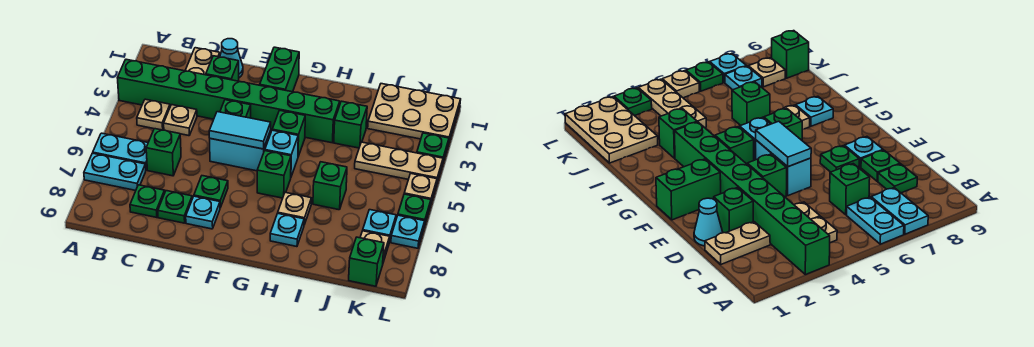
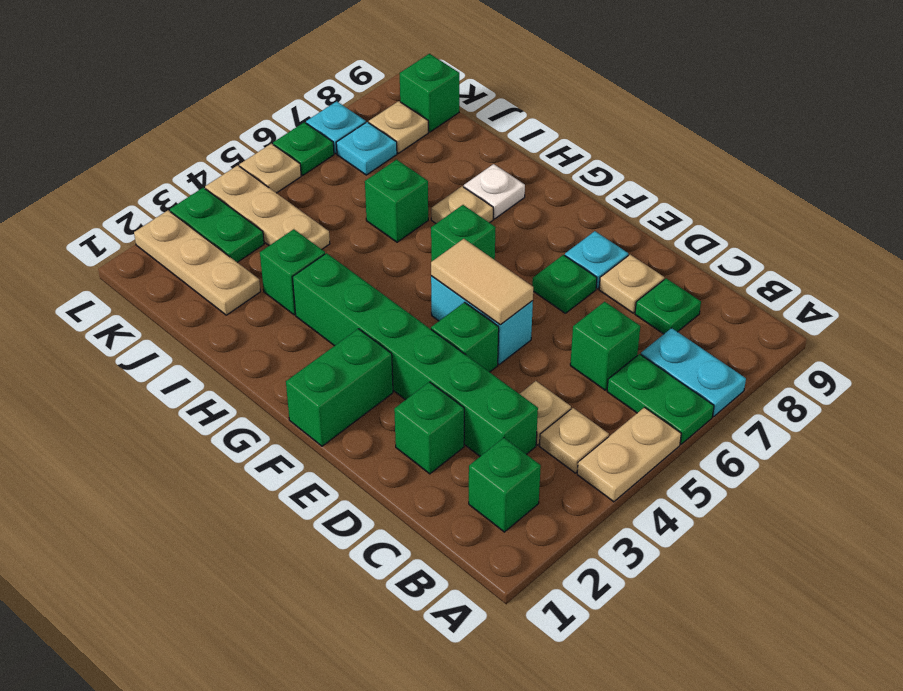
green 1x8 brick [118,59,340,143] -> green 1x6 brick [293,253,538,456]
cyan 1x2 plate [93,133,148,170] -> green 1x2 plate [607,354,714,444]
tan 1x2 plate [185,48,220,75] -> tan 1x2 plate moved to [577,407,681,502]
cyan 1x1 cone [220,39,243,78] -> none
green 1x1 plate [158,191,192,223] -> tan 1x1 plate [599,255,664,313]
cyan 1x2 tile [209,112,271,149] -> tan 1x2 tile [431,239,533,325]
green 1x1 brick [272,110,305,156] -> green 1x1 brick moved to [469,438,541,532]
cyan 1x1 brick [265,130,298,176] -> none
cyan 1x1 plate [270,213,304,247] -> white 1x1 plate [464,164,525,219]
tan 2x3 plate [368,84,461,142] -> tan 1x3 plate [134,210,260,315]
green 1x1 plate [417,133,449,162] -> green 1x2 plate [170,188,264,262]

